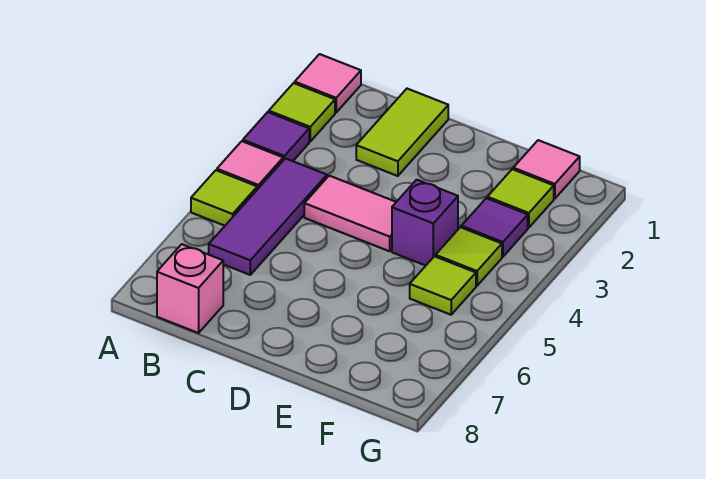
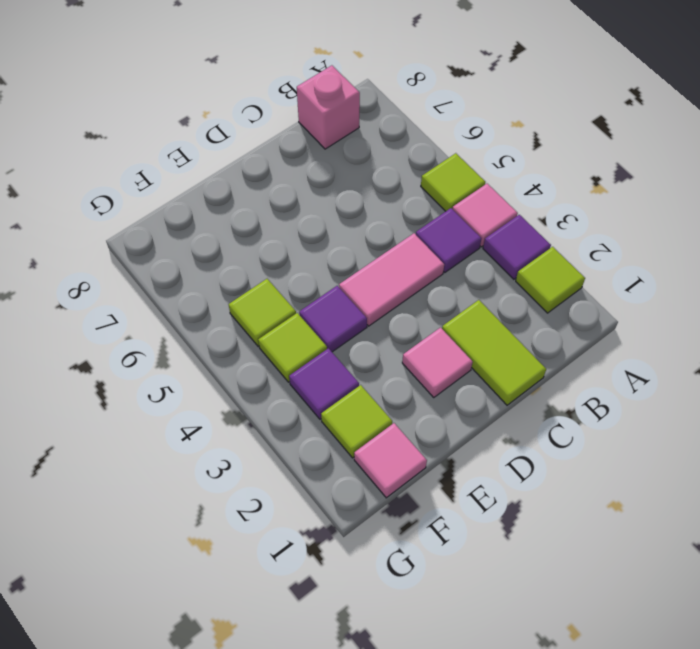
pink 1x1 tile [295,54,361,112] -> pink 1x1 tile moved to [402,328,473,398]
purple 1x3 tile [209,158,327,275] -> purple 1x1 tile [416,208,481,273]
purple 1x1 brick [392,180,458,266] -> purple 1x1 tile [299,286,367,352]

